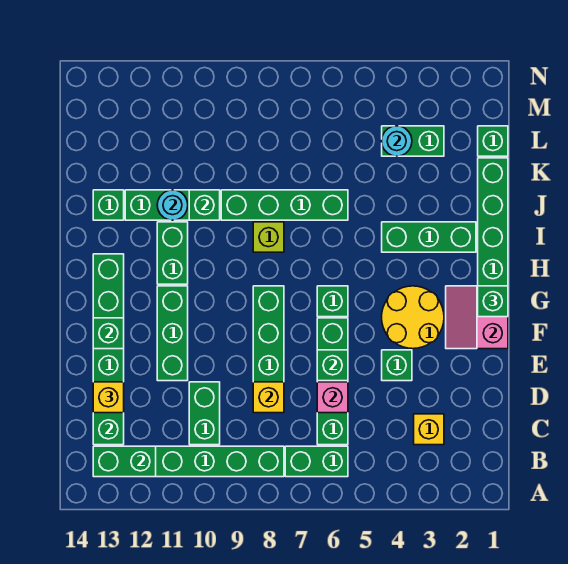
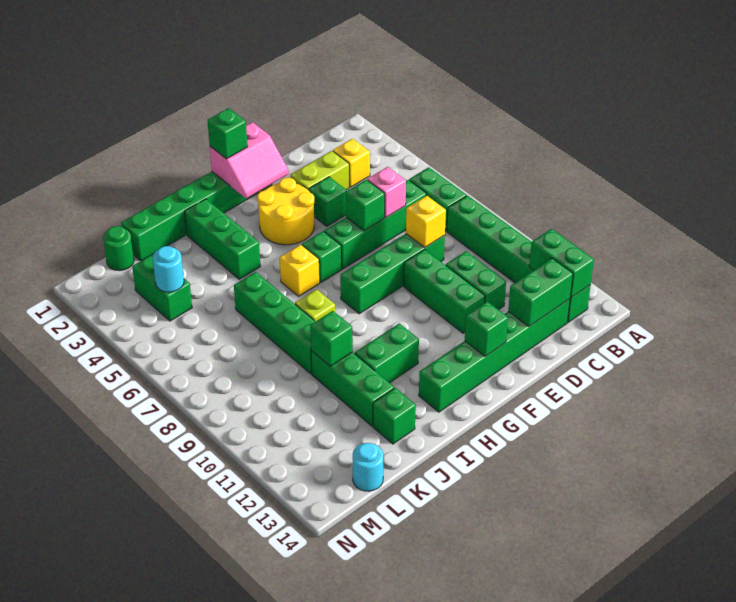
green 1x2 brick [189,382,220,445] -> green 1x2 brick turned to [446,251,506,310]
none -> lime 1x2 brick [291,151,349,190]
yellow 1x1 brick [93,382,124,413] -> yellow 1x1 brick moved to [280,245,320,296]
green 1x3 brick [157,286,188,381] -> green 1x3 brick turned to [404,249,485,333]
cyan 1x1 round brick [157,190,188,220] -> cyan 1x1 round brick moved to [353,443,383,491]
green 1x1 brick [478,126,508,156] -> green 1x1 round brick [103,226,134,271]

